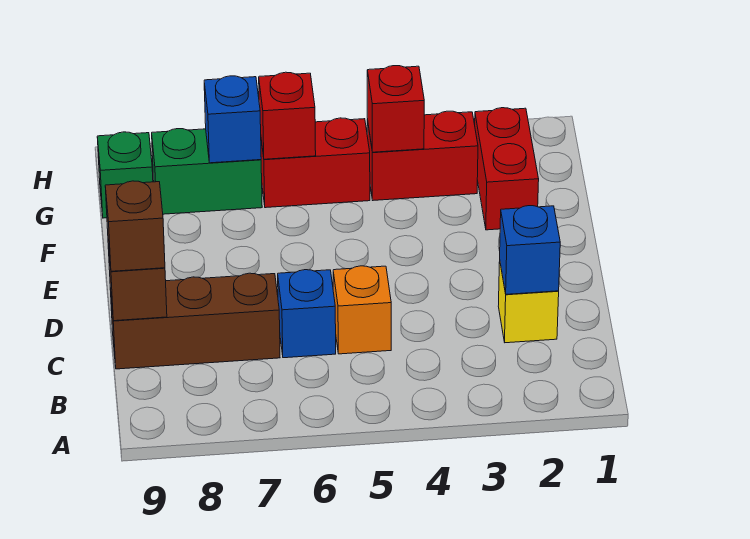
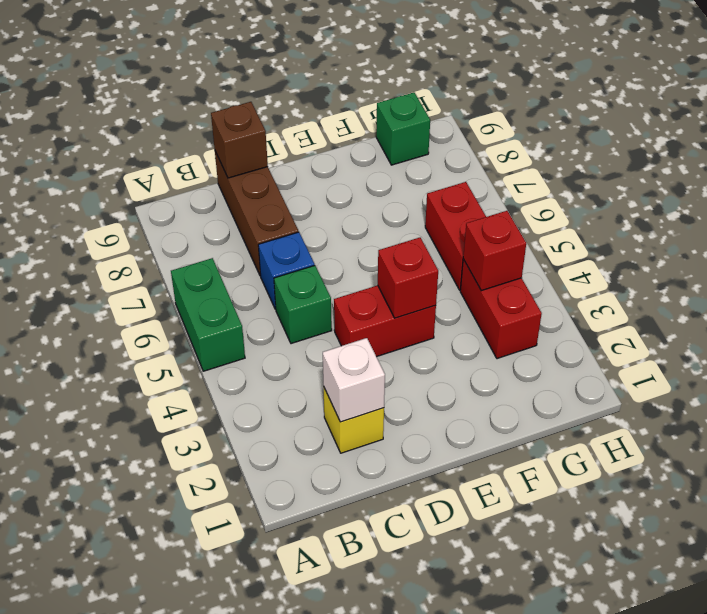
blue 1x1 brick [500,206,560,294] -> white 1x1 brick [323,338,385,422]
orange 1x1 brick [333,266,391,354] -> green 1x1 brick [274,266,332,344]
brown 1x1 brick [105,181,165,271] -> none
red 1x2 brick [475,108,539,230] -> red 1x2 brick moved to [334,285,436,357]
red 1x1 brick [259,72,316,159] -> red 1x1 brick moved to [378,238,438,318]
green 1x2 brick [152,129,262,214] -> green 1x2 brick moved to [171,258,245,371]
blue 1x1 brick [204,76,261,163] -> none

